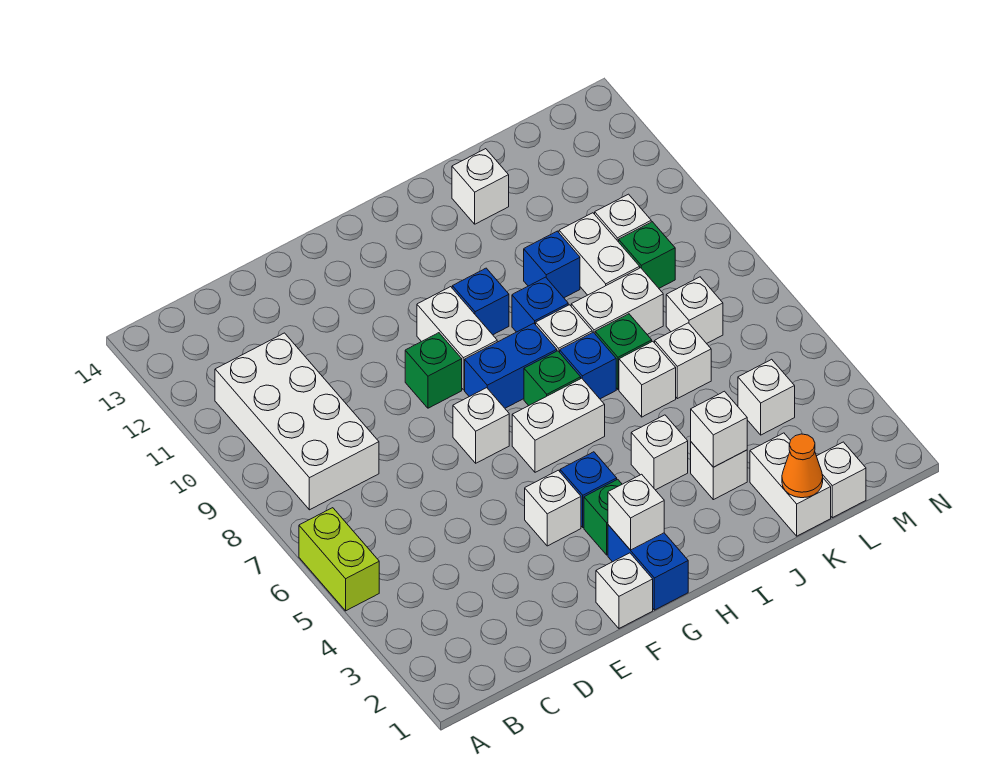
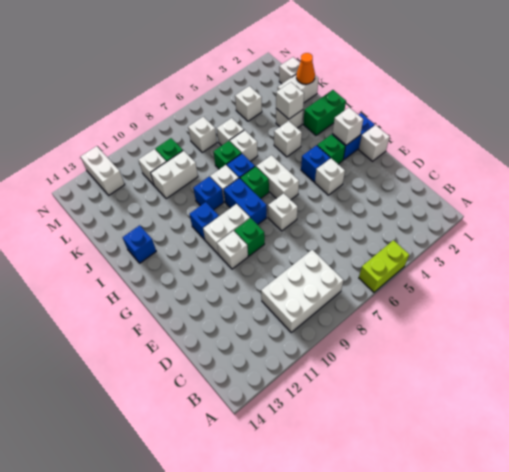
white 2x4 brick [215,333,379,510] -> white 2x3 brick [261,250,343,332]
none -> green 1x2 brick [303,90,346,136]
white 1x2 brick [571,268,663,334] -> white 1x2 brick moved to [81,146,125,195]
blue 1x1 brick [524,231,580,298] -> blue 1x1 brick moved to [123,225,156,263]
white 1x1 brick [452,149,509,224] -> white 1x1 brick moved to [217,231,248,269]

